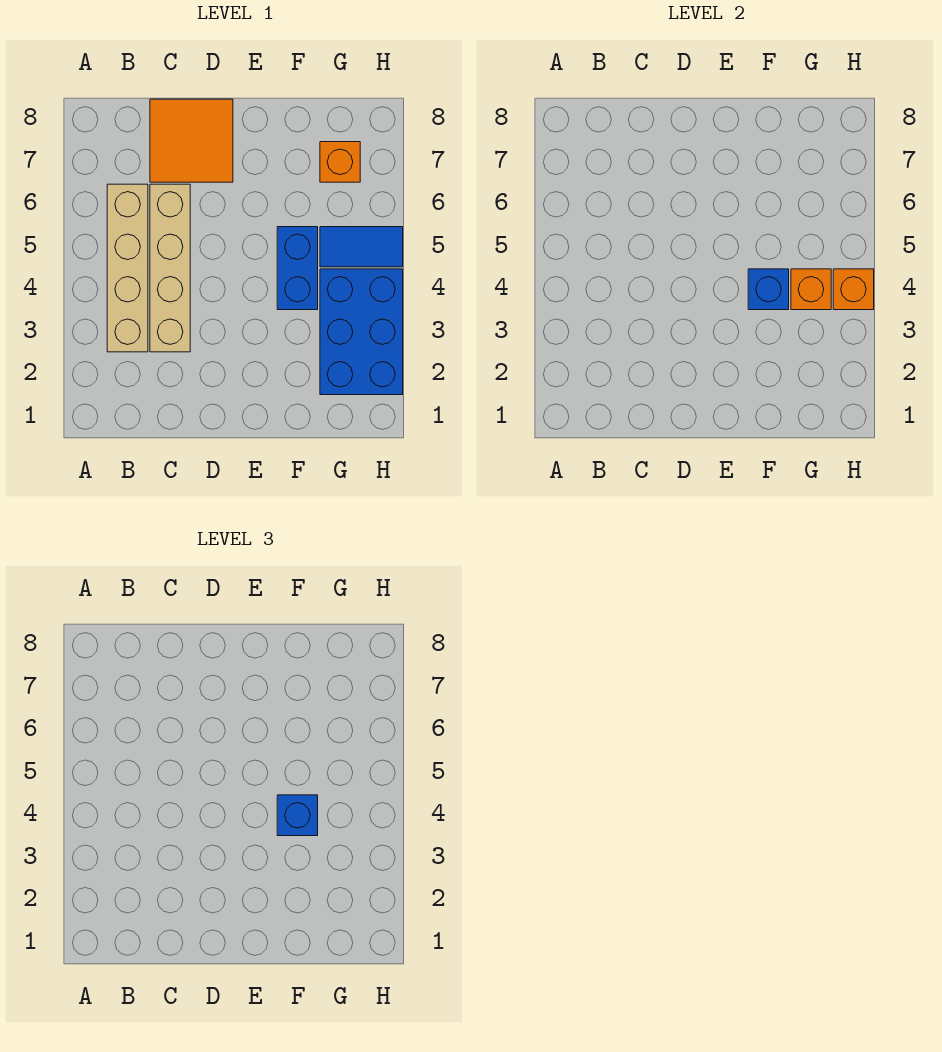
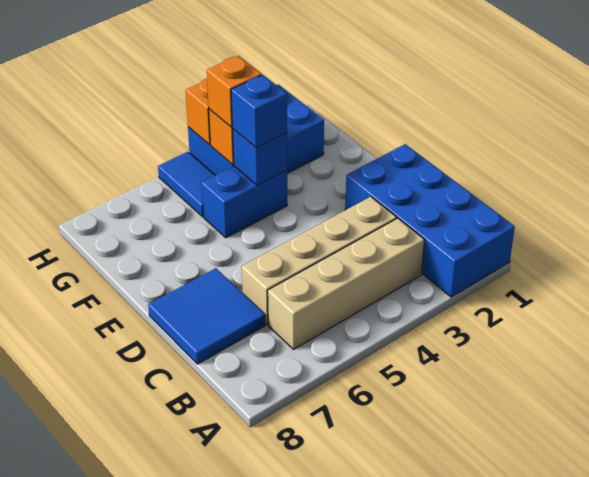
none -> blue 2x4 brick [345,144,515,297]
orange 2x2 tile [150,99,233,182] -> blue 2x2 tile [148,268,265,364]
orange 1x1 brick [320,142,360,182] -> orange 1x1 brick moved to [207,56,262,127]

